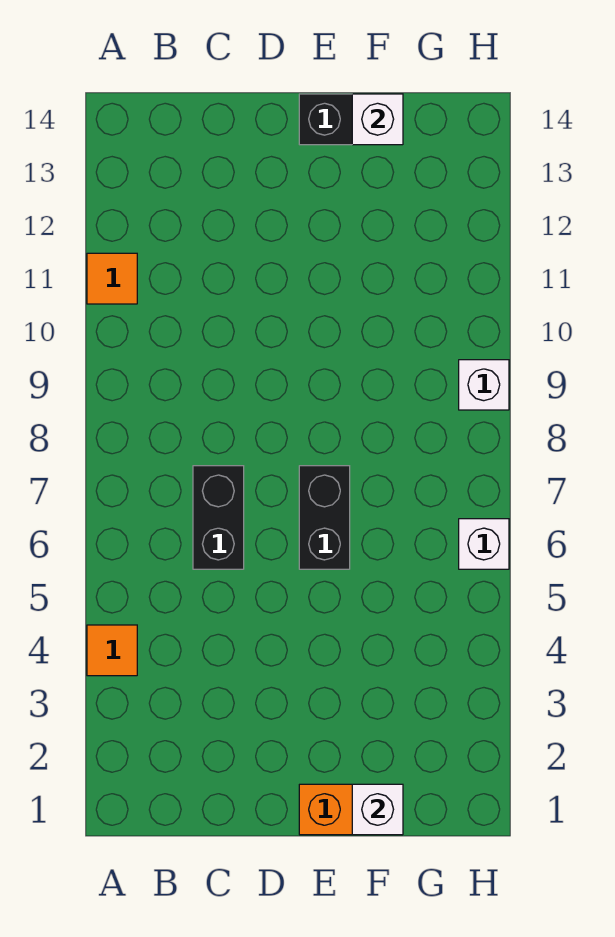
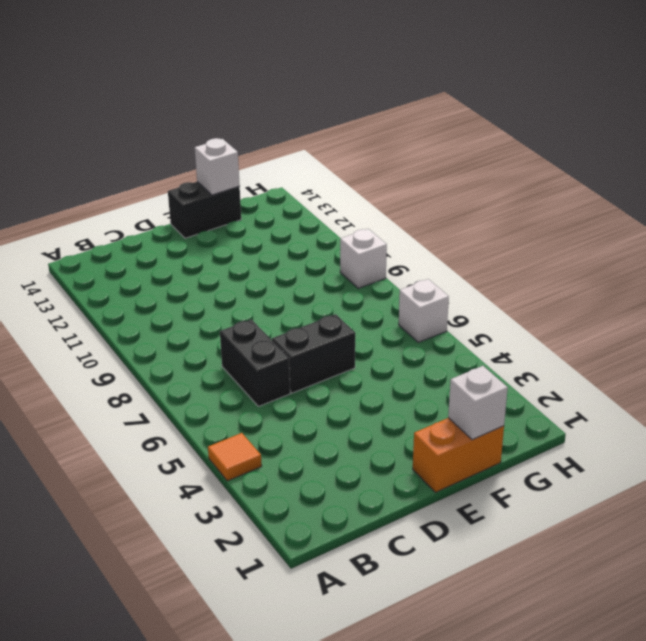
orange 1x1 tile [87,253,137,304] -> none
black 1x2 brick [299,466,350,569] -> black 1x2 brick turned to [272,314,355,393]

